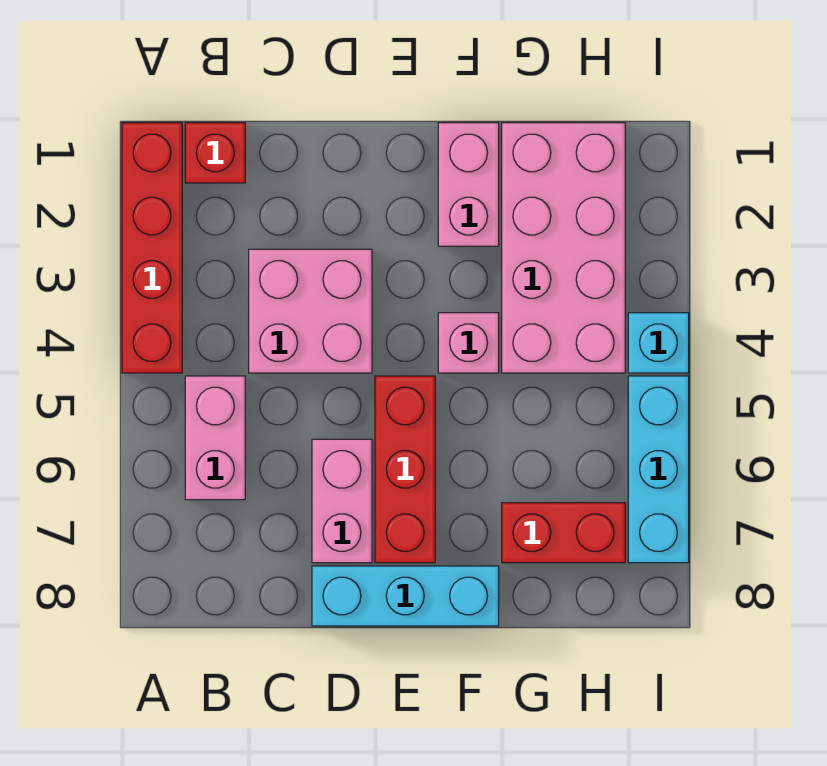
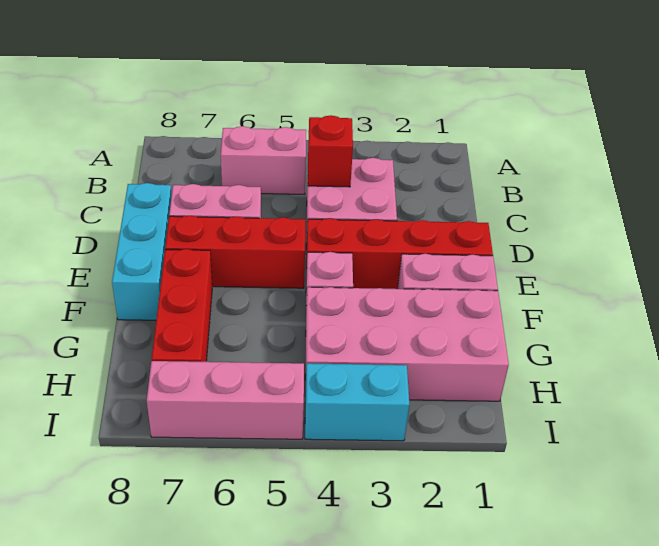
red 1x4 brick [122,123,182,373] -> red 1x4 brick moved to [306,218,493,289]
red 1x1 brick [185,123,245,183] -> red 1x1 brick moved to [308,115,353,187]
red 1x2 brick [502,503,625,563] -> red 1x3 brick [152,249,212,362]
cyan 1x1 brick [628,313,689,373] -> cyan 1x2 brick [305,363,410,441]
cyan 1x3 brick [628,376,689,563] -> pink 1x3 brick [147,361,304,439]

